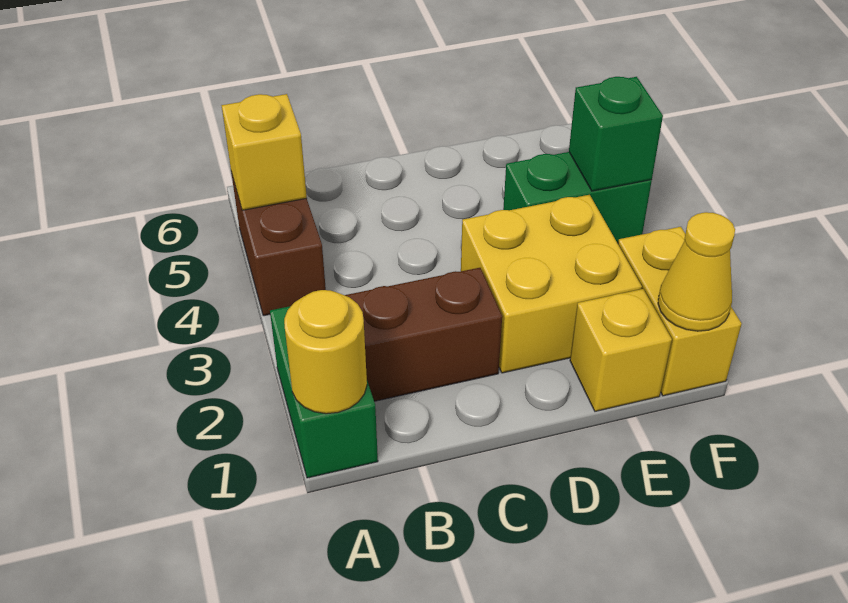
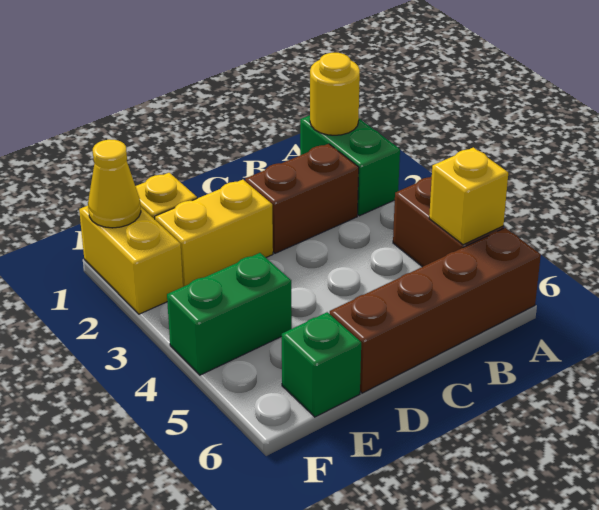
none -> brown 1x4 brick [330,228,541,393]
yellow 2x2 brick [461,195,642,373] -> yellow 1x2 brick [155,180,273,287]
green 1x1 brick [569,77,663,191] -> green 1x1 brick moved to [282,312,361,417]

